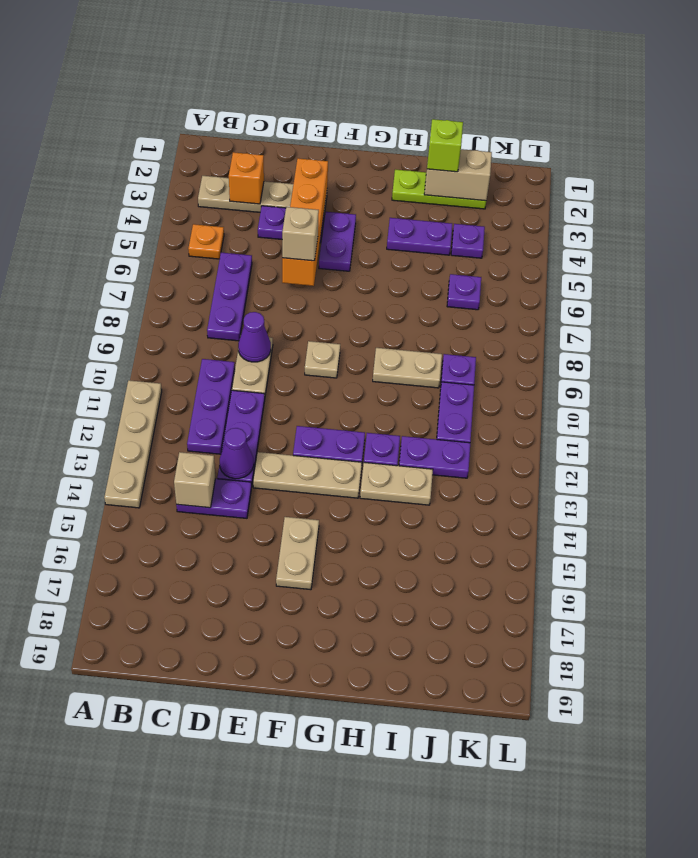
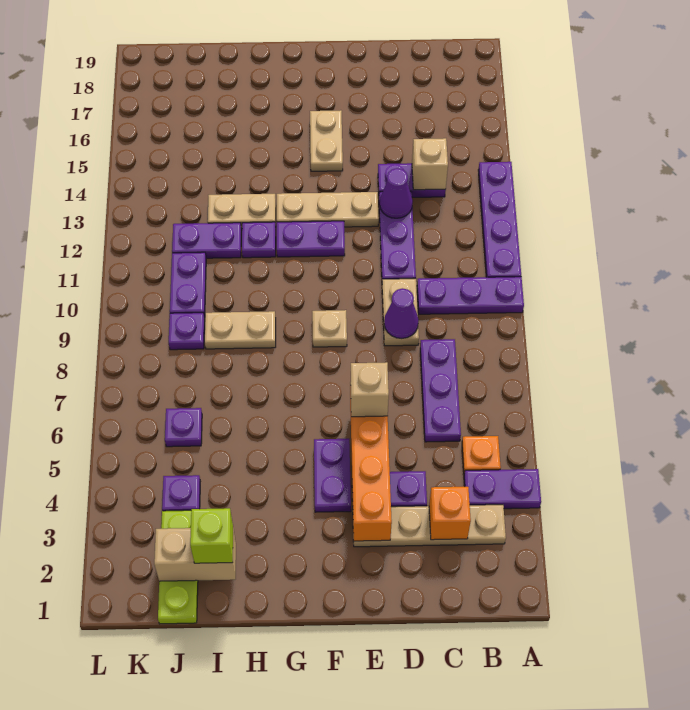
tan 1x4 plate [104,380,162,508] -> purple 1x4 plate [478,162,521,277]
purple 1x3 plate [187,359,235,454] -> purple 1x3 plate turned to [417,277,524,314]
lime 1x3 plate [392,169,486,209] -> lime 1x3 plate turned to [158,510,198,624]
purple 1x2 plate [387,218,452,255] -> purple 1x2 plate moved to [464,469,541,509]

